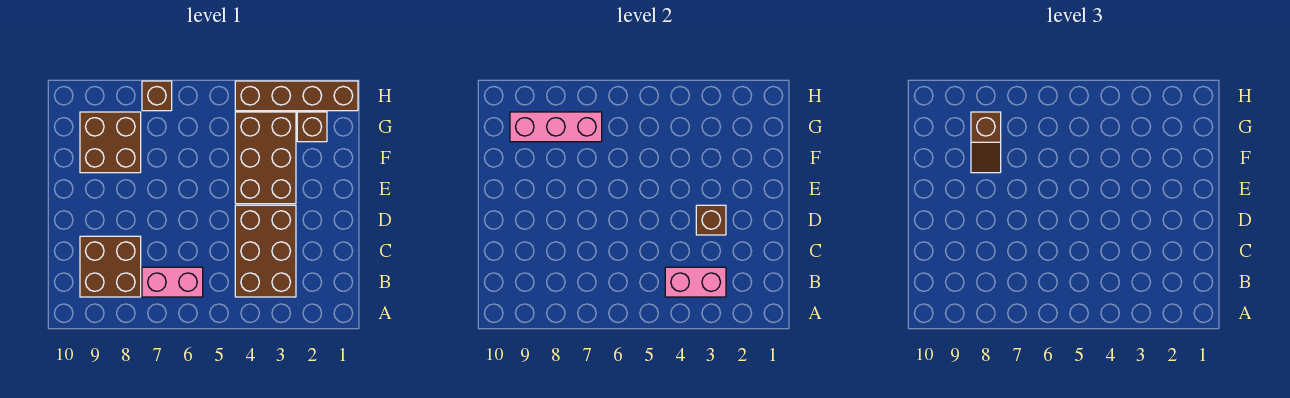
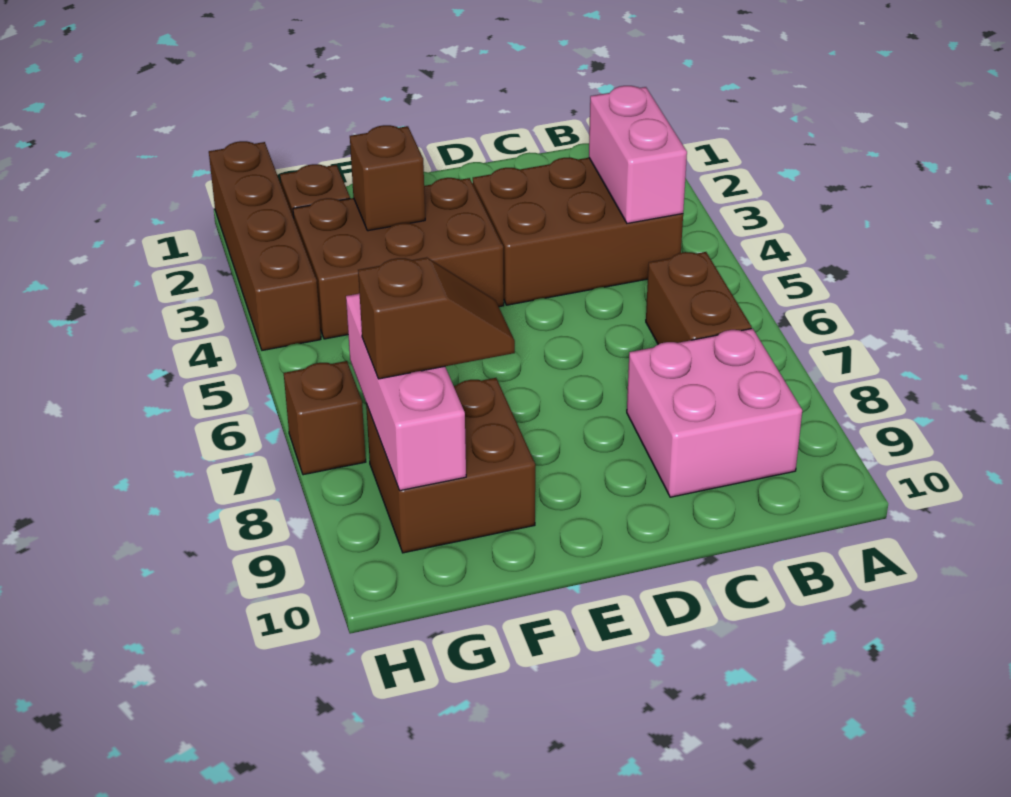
pink 1x2 brick [142,267,203,297] -> brown 1x2 brick [646,252,751,344]
brown 2x2 brick [80,236,141,297] -> pink 2x2 brick [627,329,802,497]
brown 1x1 brick [696,205,726,235] -> brown 1x1 brick moved to [350,125,425,231]

